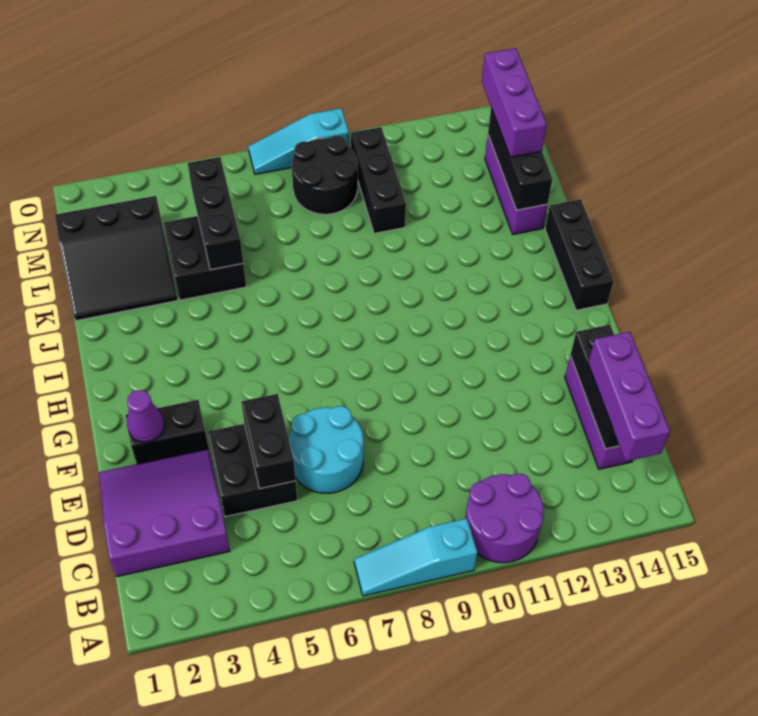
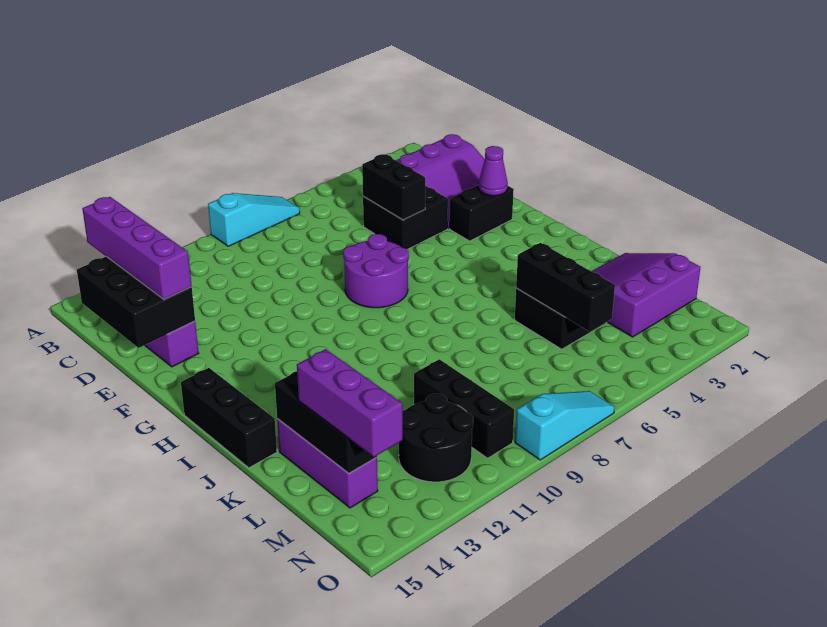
purple 2x2 round brick [465,474,544,563] -> purple 2x2 round brick moved to [343,234,409,308]
purple 1x3 brick [588,332,670,461] -> purple 1x4 brick [82,197,192,300]
black 1x3 brick [570,325,619,449] -> black 2x3 brick [77,257,195,348]
cyan 2x2 round brick [289,406,363,493] -> none
black 3x3 slope [55,196,178,321] -> purple 3x3 slope [592,253,700,337]
black 2x2 round brick [292,136,358,214] -> black 2x2 round brick moved to [399,394,473,482]

